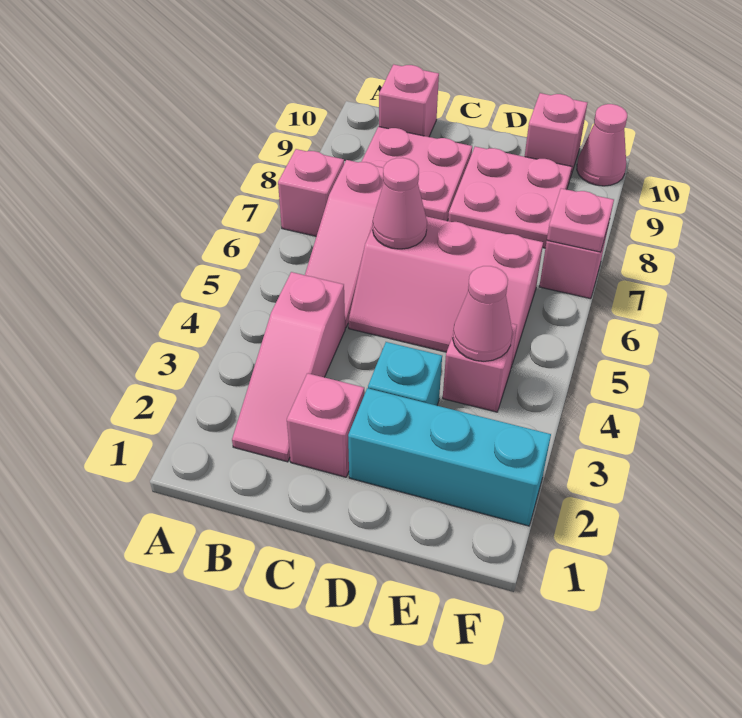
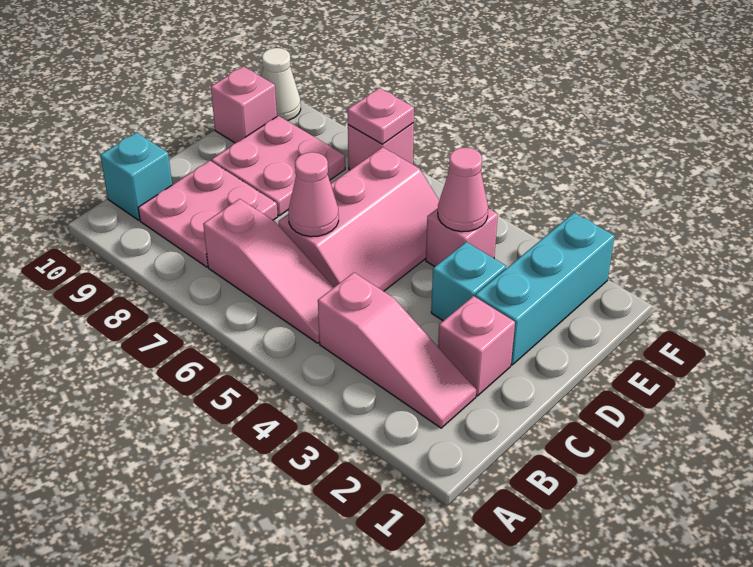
pink 1x1 brick [278,149,344,236] -> none
pink 1x1 brick [379,64,439,137] -> cyan 1x1 brick [100,132,172,220]
pink 1x1 cone [577,104,627,186] -> white 1x1 cone [262,48,301,121]

